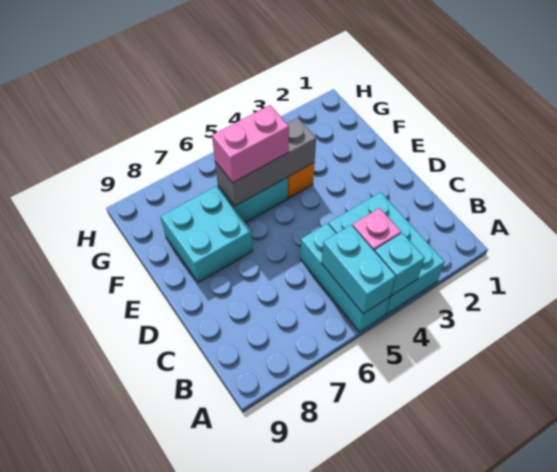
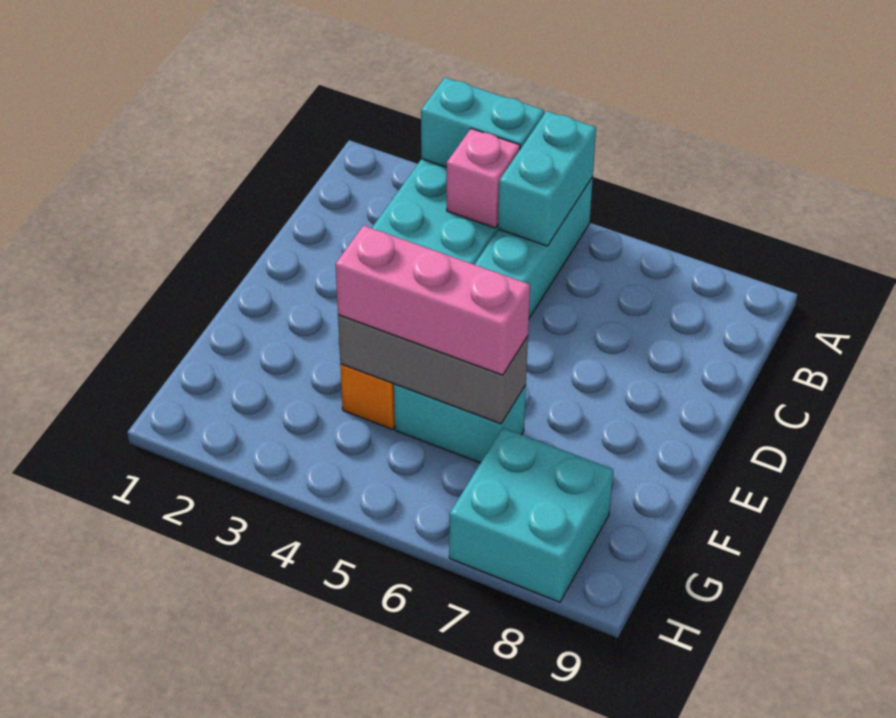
cyan 1x1 brick [375,233,425,295] -> cyan 1x2 brick [421,78,544,167]
cyan 2x2 brick [161,186,253,283] -> cyan 2x2 brick moved to [449,428,613,602]
pink 1x2 brick [212,105,289,183] -> pink 1x3 brick [335,226,530,375]

